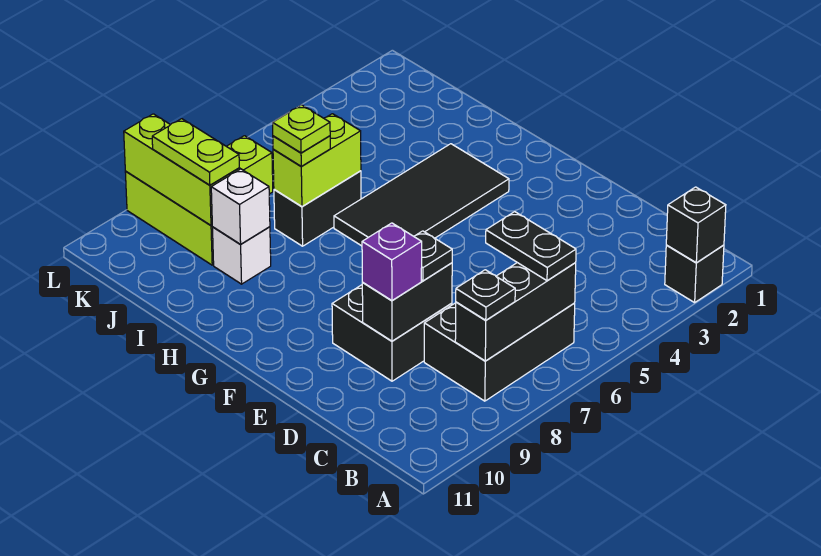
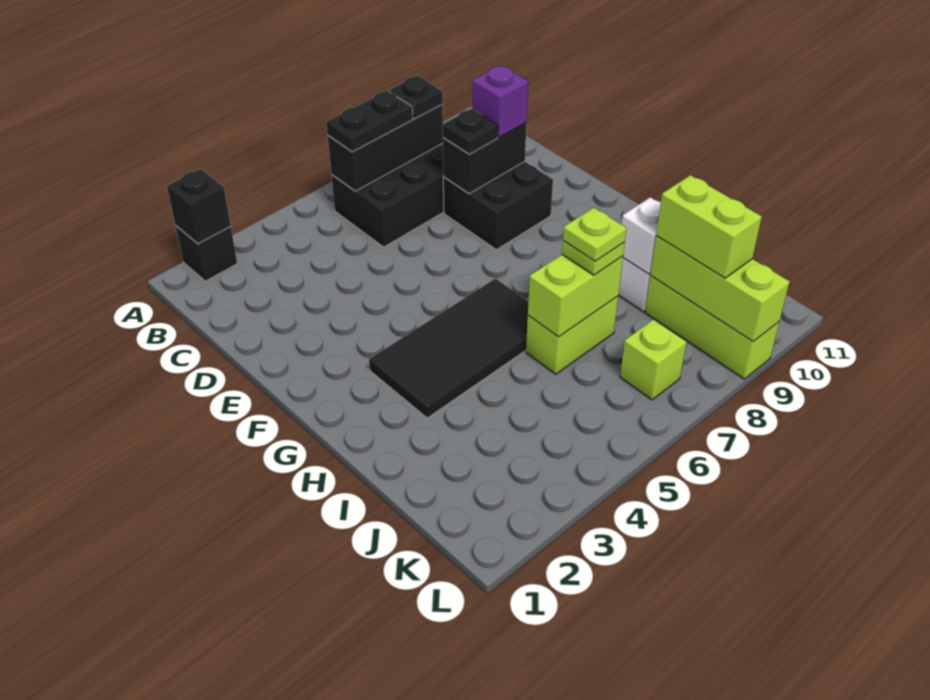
black 1x2 plate [486,212,576,281] -> black 1x2 plate turned to [326,91,413,152]
black 1x2 brick [274,171,361,246] -> lime 1x2 brick [526,296,618,374]
lime 1x2 plate [152,119,239,185] -> lime 1x2 brick [656,175,762,278]

